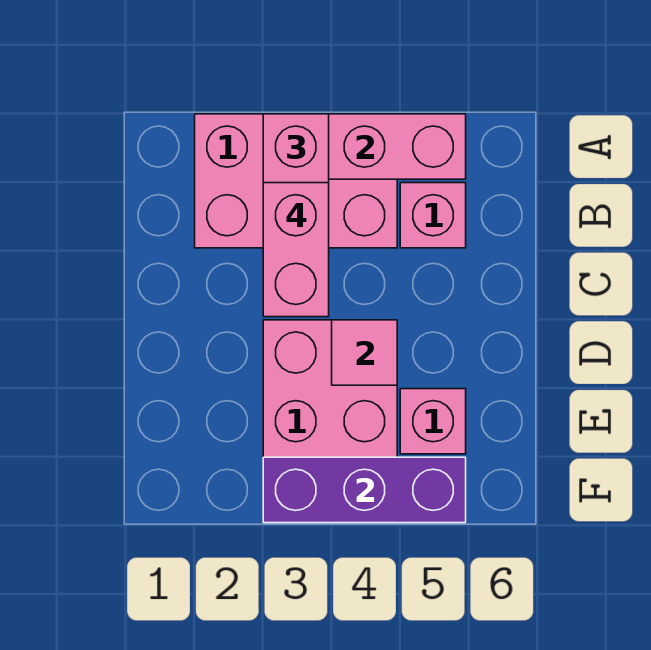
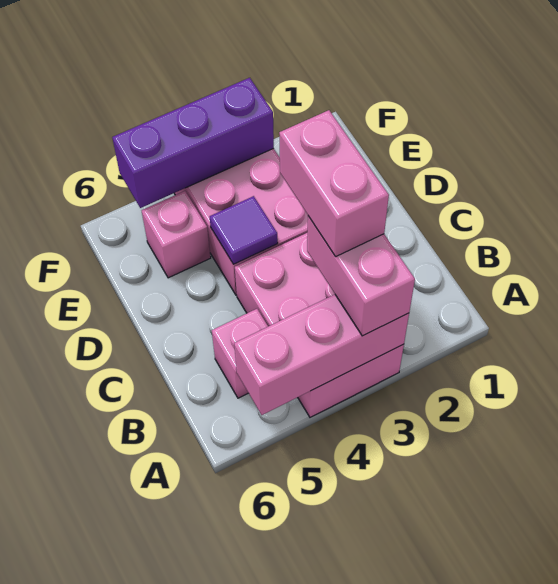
pink 2x3 brick [195,114,397,248] -> pink 2x3 brick turned to [235,233,404,417]
pink 1x1 tile [332,320,397,385] -> purple 1x1 tile [210,196,278,264]

